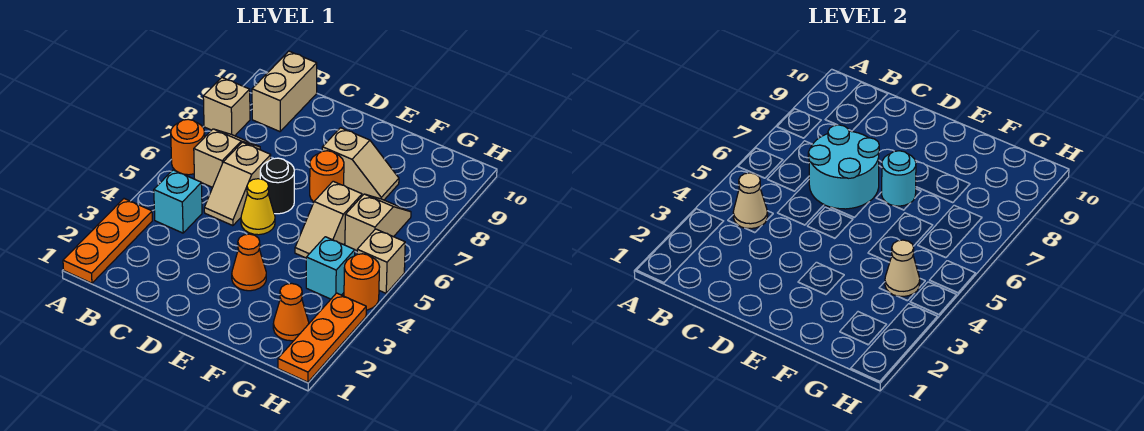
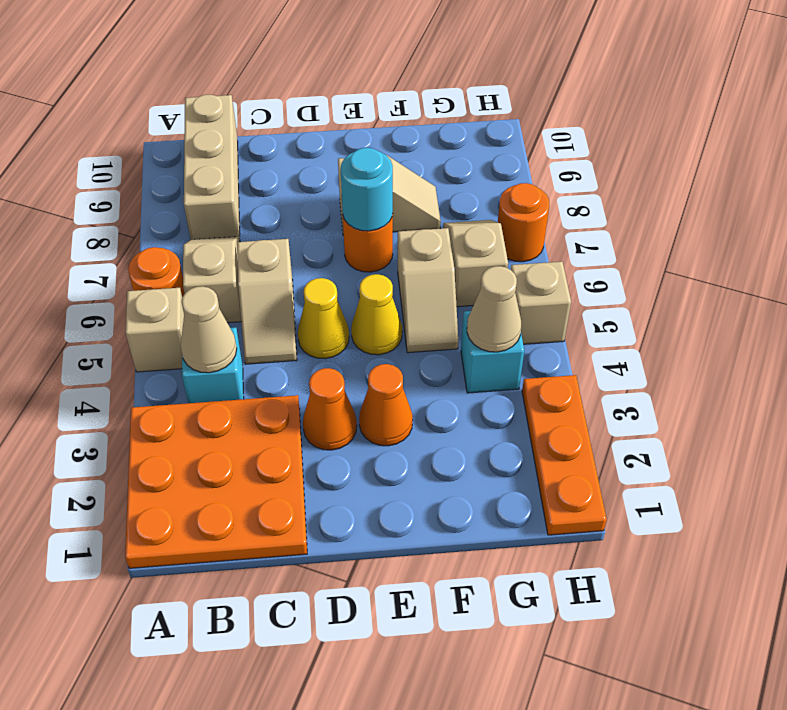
orange 1x3 plate [63,199,152,283] -> orange 3x3 plate [125,395,307,568]
tan 1x1 brick [203,78,250,136] -> tan 1x1 brick moved to [125,288,184,372]
tan 1x2 brick [252,51,317,132] -> tan 1x3 brick [184,95,240,241]
cyan 2x2 round brick [808,125,879,209] -> none
black 1x1 round brick [260,158,294,214] -> none
none -> yellow 1x1 cone [351,274,402,355]
orange 1x1 cone [273,283,309,341] -> orange 1x1 cone moved to [303,368,357,450]
orange 1x1 round brick [344,254,380,310] -> orange 1x1 round brick moved to [498,183,549,262]

